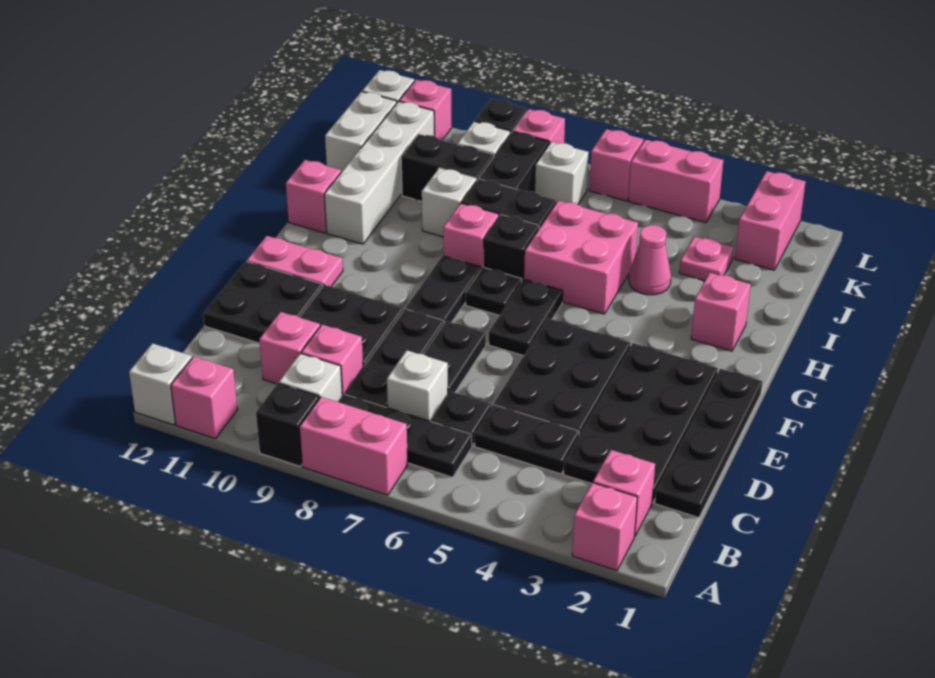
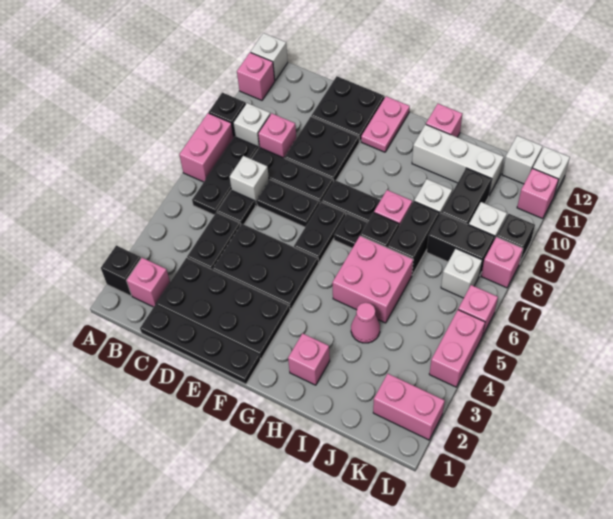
pink 1x1 brick [572,483,638,571] -> black 1x1 brick [101,245,141,296]
pink 1x1 brick [259,312,320,384] -> none
black 1x2 plate [488,279,563,356] -> black 1x2 plate turned to [294,202,346,262]
white 1x4 brick [324,101,434,244] -> white 1x3 brick [412,124,504,195]
pink 1x1 plate [679,236,734,281] -> none
white 1x2 brick [325,92,397,172] -> white 1x1 brick [502,136,542,184]

